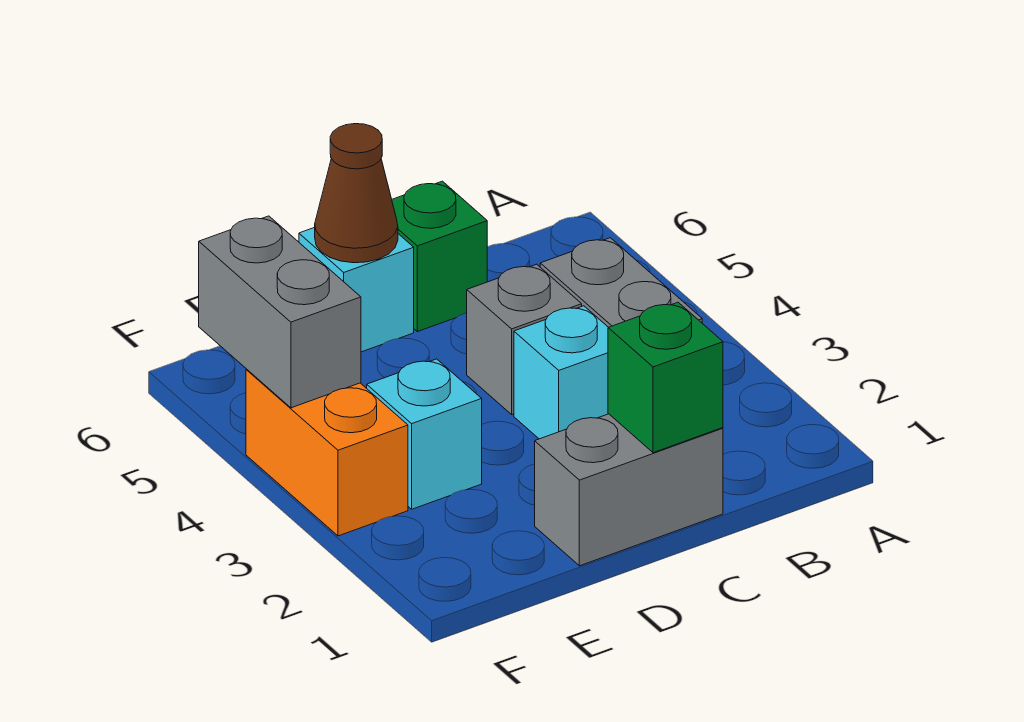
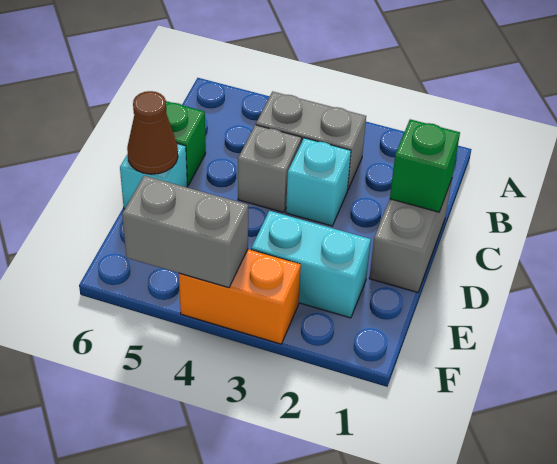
cyan 1x1 brick [367,359,482,509] -> cyan 1x2 brick [251,211,371,318]

